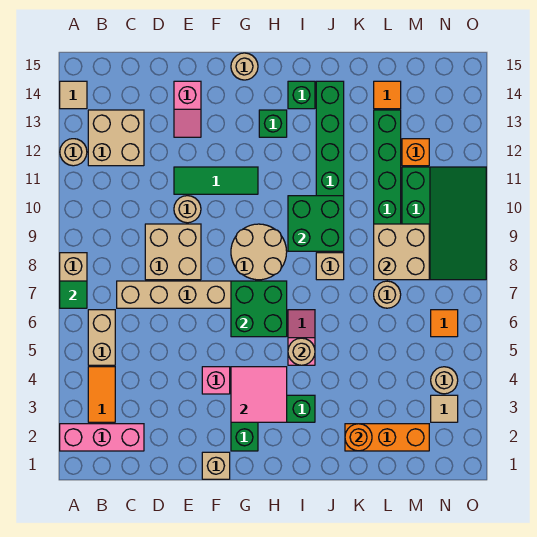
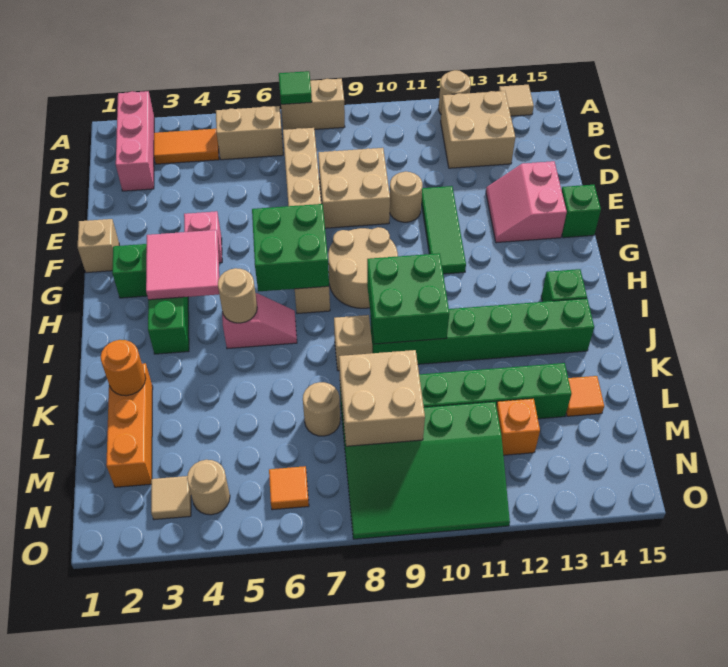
pink 1x2 slope [174,81,201,137] -> pink 2x2 slope [486,161,567,243]
tan 1x1 round brick [231,53,258,80] -> none
green 1x1 brick [259,110,287,137] -> green 1x1 brick moved to [562,185,601,238]

